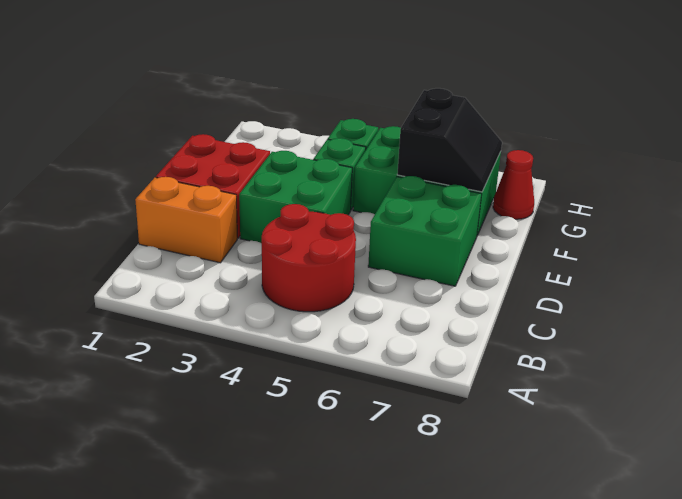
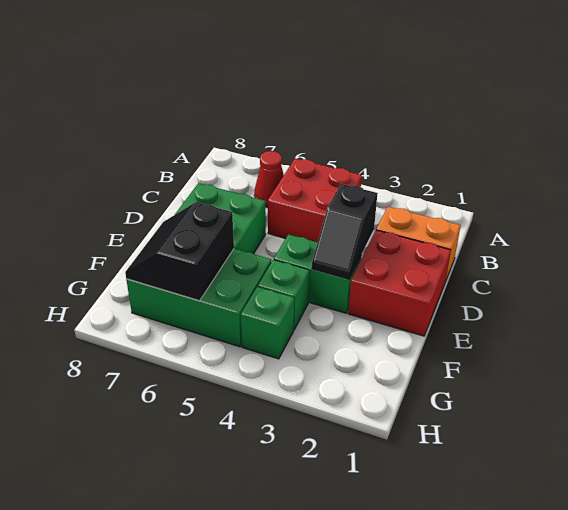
red 2x2 round brick [262,204,356,312] -> red 2x2 brick [268,158,362,242]
green 2x2 brick [239,151,352,243] -> green 1x2 brick [274,234,361,313]
none -> black 1x2 slope [312,184,377,279]
red 1x1 cone [493,150,534,219] -> red 1x1 cone moved to [254,151,284,207]

